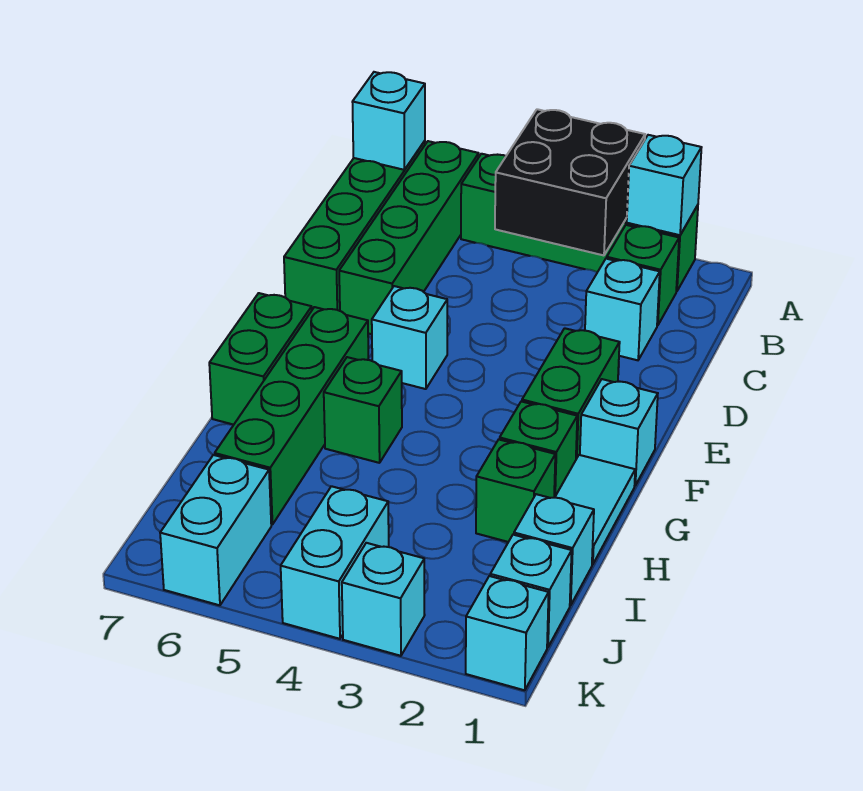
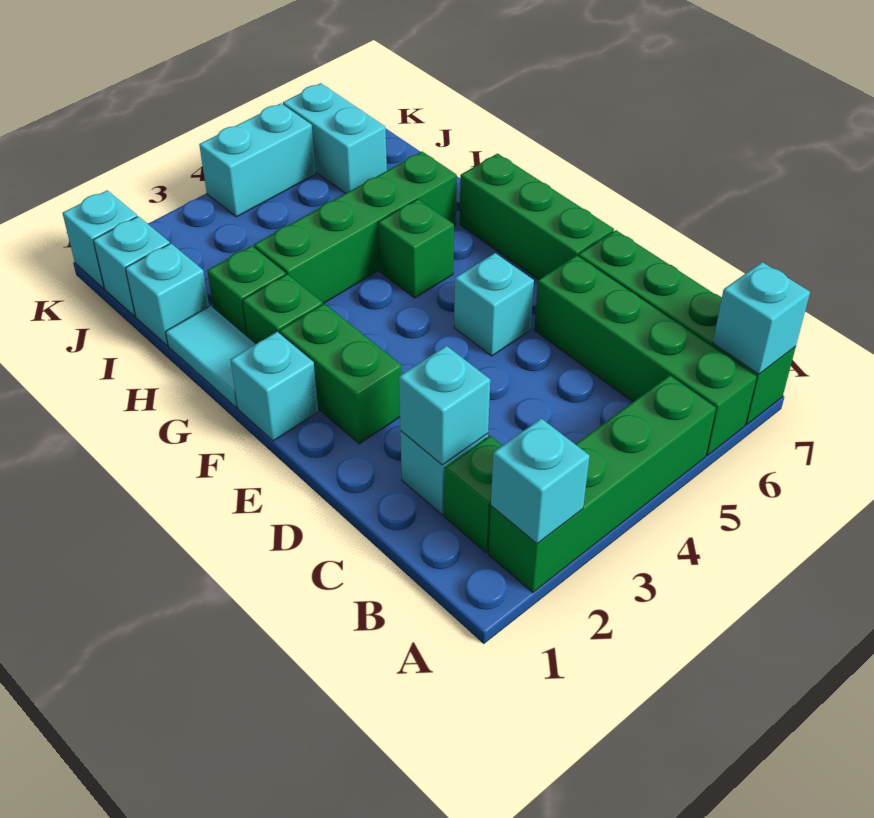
black 2x2 brick [495,109,645,255] -> none
green 1x4 brick [215,307,368,525] -> green 1x4 brick turned to [254,152,457,303]
green 1x2 brick [209,293,312,425] -> green 1x3 brick [460,154,614,280]
cyan 1x2 brick [281,486,389,639] -> cyan 1x2 brick turned to [199,103,316,217]
cyan 1x1 brick [342,543,425,656] -> cyan 1x1 brick moved to [399,346,490,465]

